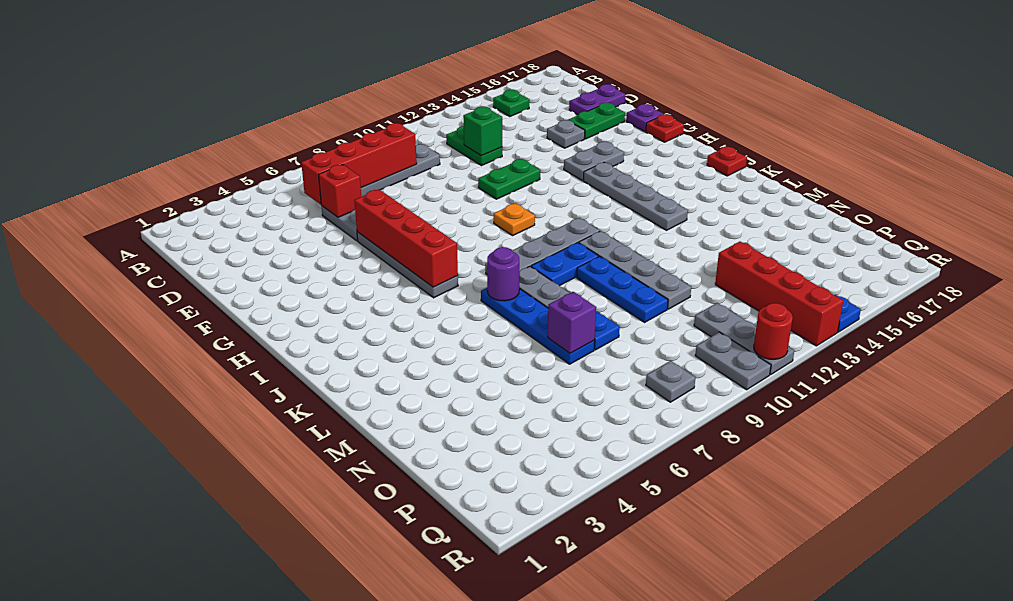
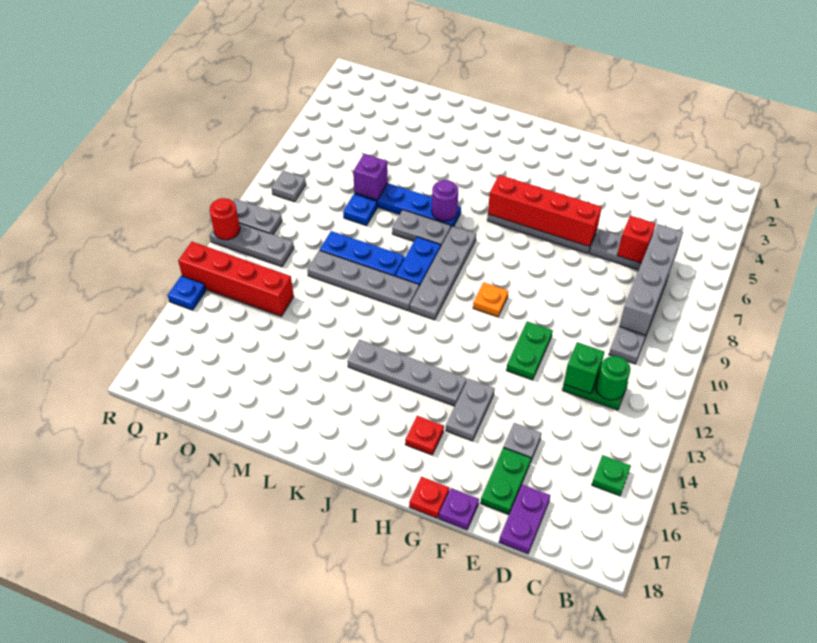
red 1x4 brick [301,123,417,204] -> grey 1x4 brick [619,224,683,335]
none -> green 1x1 round brick [596,356,631,400]
red 1x1 plate [707,147,747,176] -> red 1x1 plate moved to [405,416,444,455]

